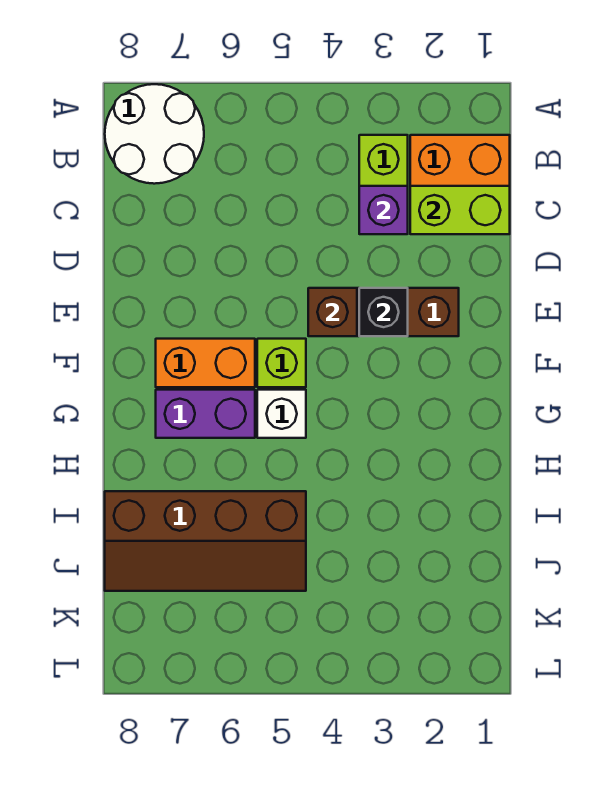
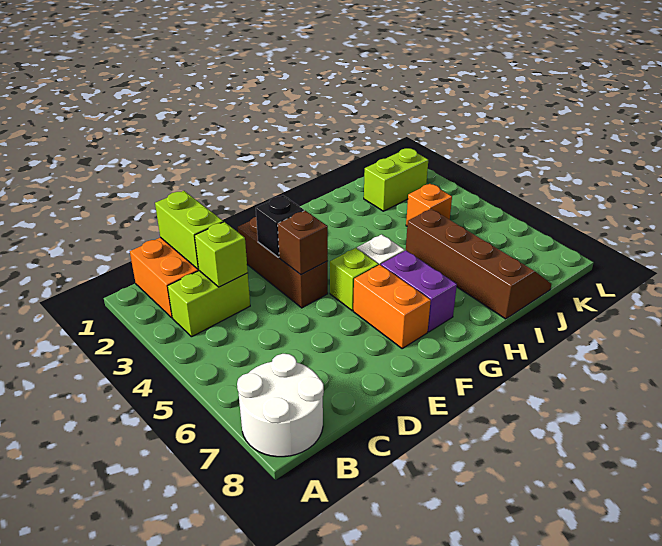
purple 1x1 brick [359,186,408,234] -> lime 1x1 brick [195,222,248,287]
none -> lime 1x2 brick [364,148,428,211]
none -> orange 1x1 brick [406,184,452,226]

